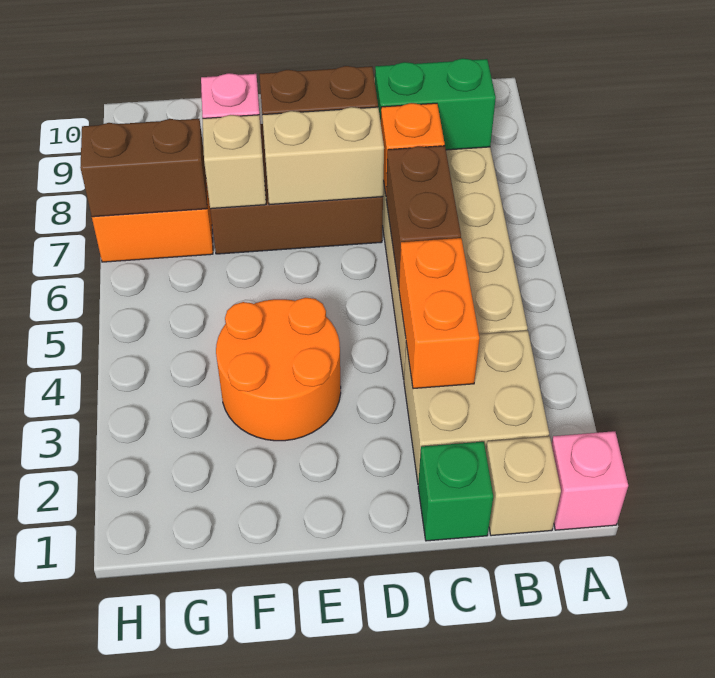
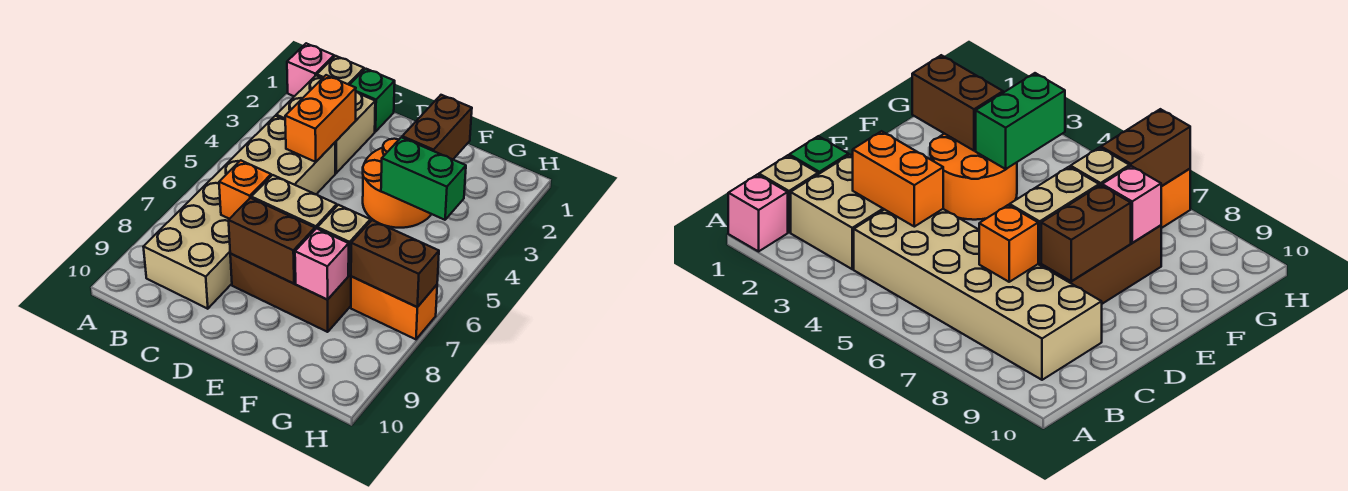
green 1x2 brick [375,58,496,150] -> green 1x2 brick moved to [381,137,466,220]
brown 1x2 brick [386,146,461,286] -> brown 1x2 brick moved to [402,95,472,159]

